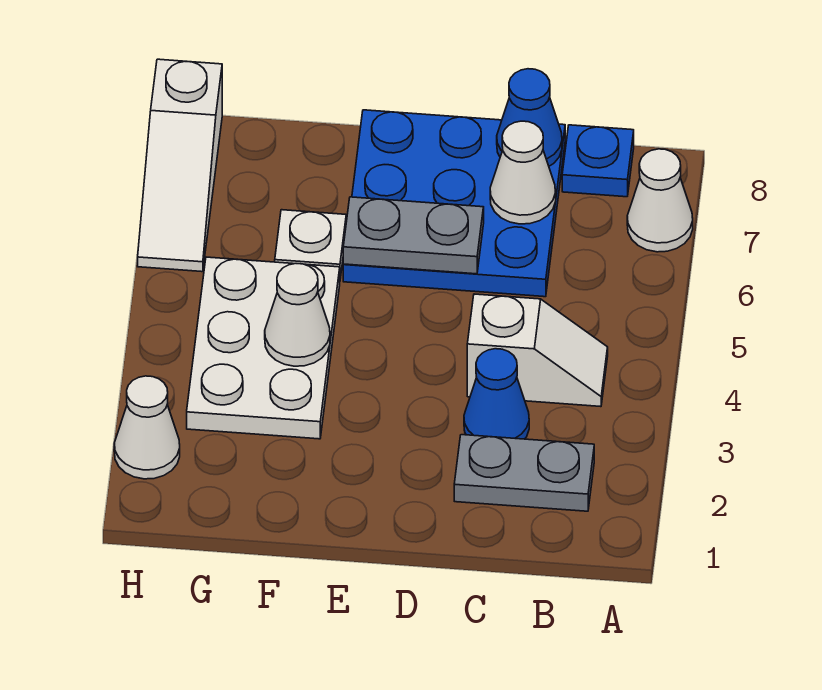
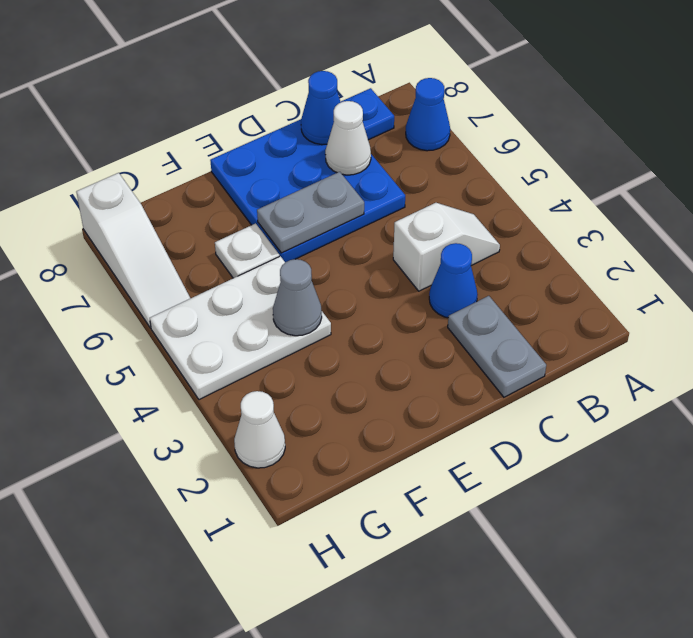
white 1x1 cone [627,149,693,252] -> blue 1x1 cone [406,78,450,151]
grey 1x2 plate [454,435,594,511] -> grey 1x2 plate turned to [448,296,546,397]
white 2x3 plate [187,257,340,439] -> white 2x3 plate turned to [150,256,331,400]
white 1x1 cone [265,264,330,366] -> grey 1x1 cone [273,259,322,336]

